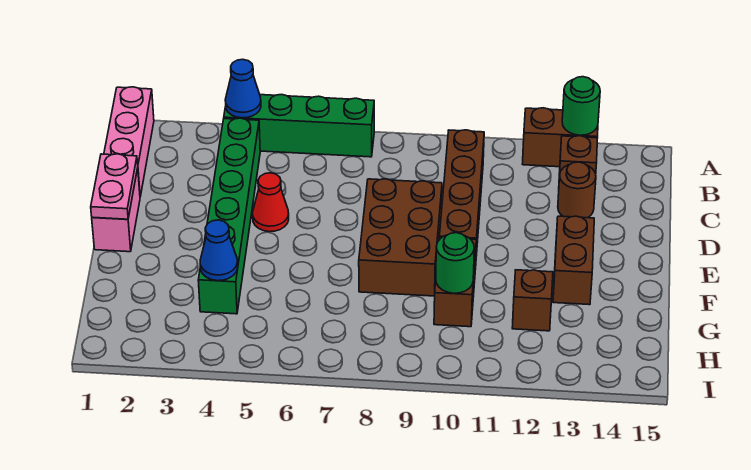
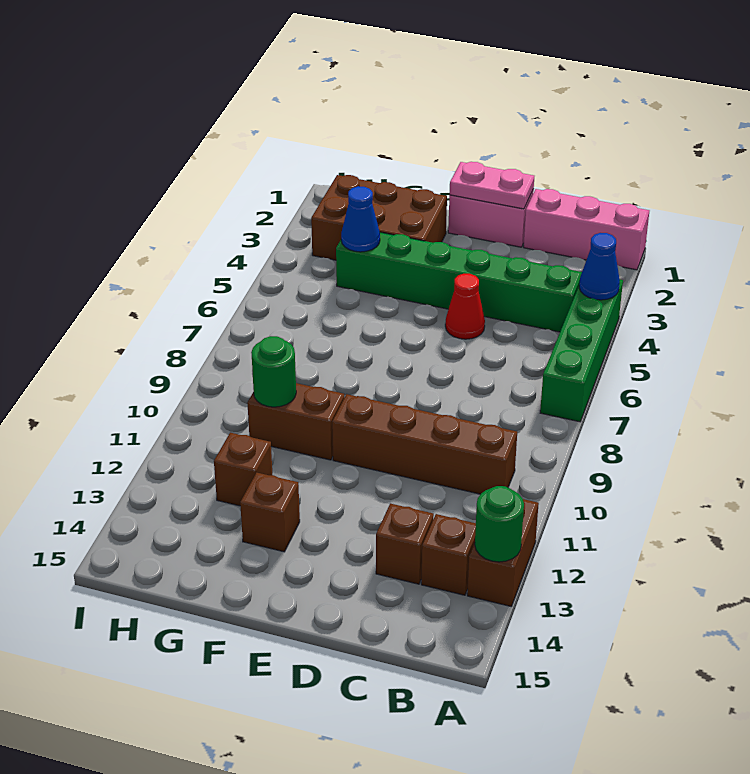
brown 1x1 round brick [558,162,596,218] -> brown 1x1 brick [376,503,434,584]
brown 2x3 brick [359,179,442,296] -> brown 2x3 brick moved to [311,175,447,260]
brown 1x2 brick [553,216,594,305] -> brown 1x1 brick [240,473,300,552]

